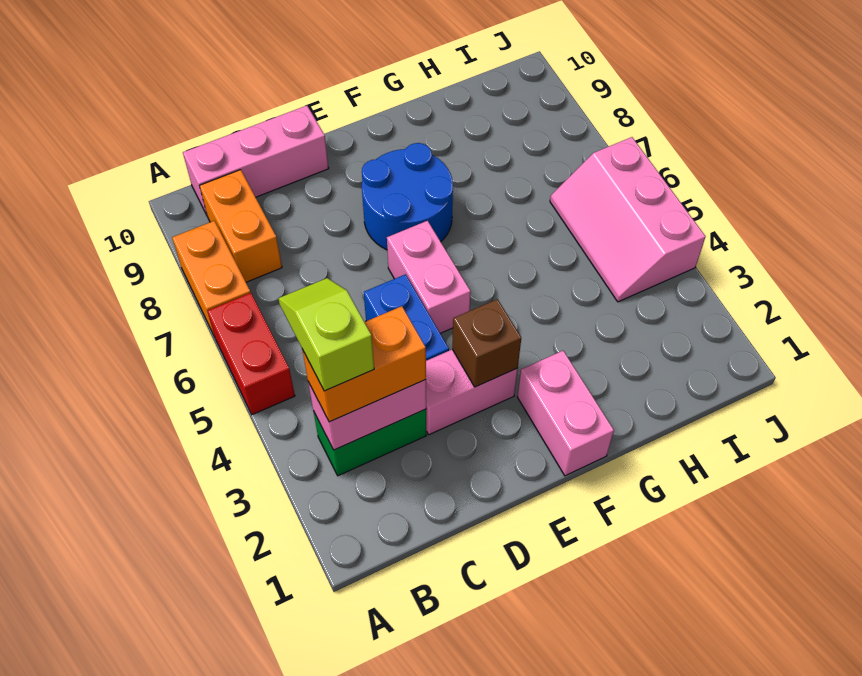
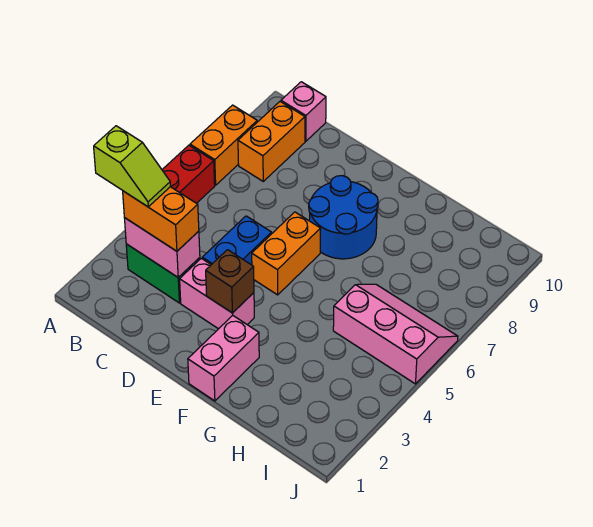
lime 1x2 slope [278,278,374,391] -> lime 1x2 slope turned to [94,126,171,207]
pink 1x3 brick [183,106,329,215] -> pink 1x1 brick [281,82,326,141]
pink 1x2 brick [387,221,471,333] -> orange 1x2 brick [252,212,321,295]
pink 2x3 slope [550,137,706,302] -> pink 2x3 slope turned to [333,284,458,384]

